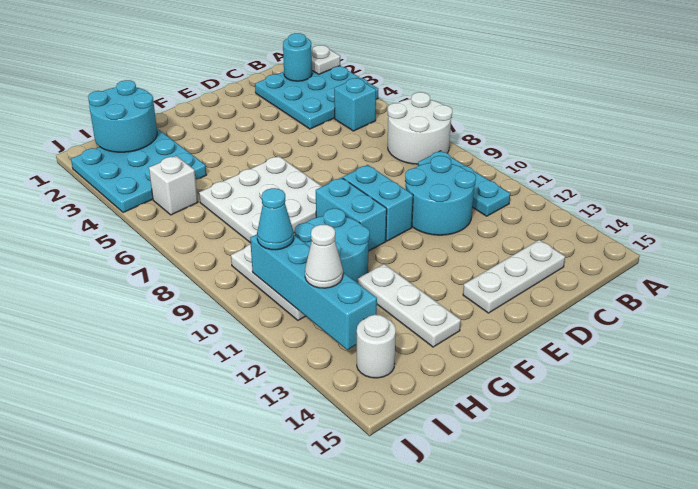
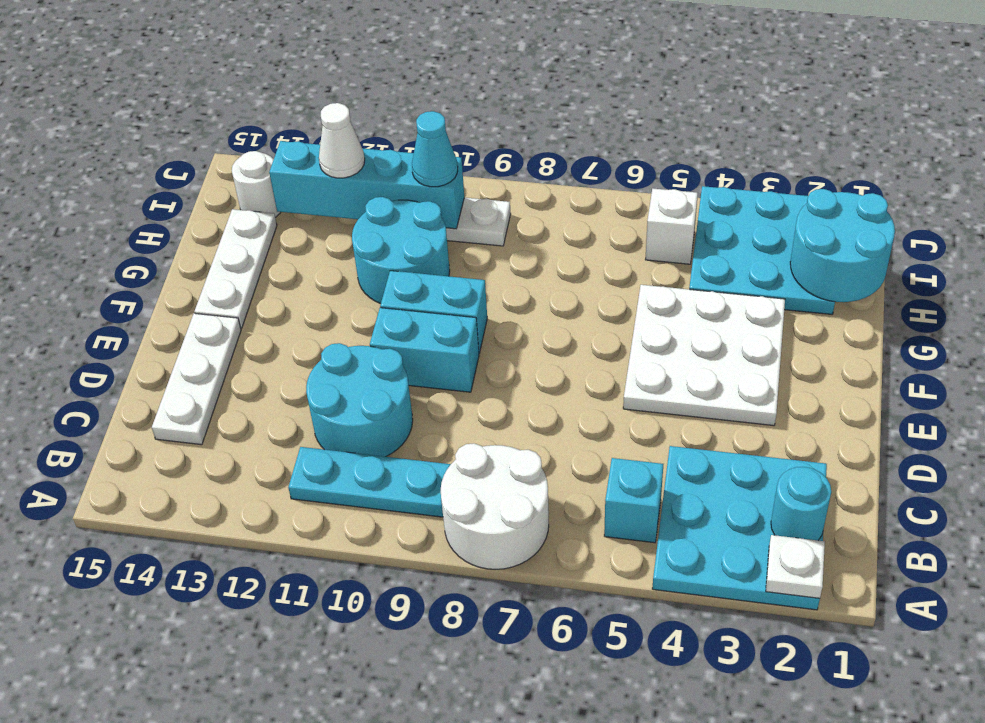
white 3x3 plate [199,156,322,243] -> white 3x3 plate moved to [623,285,785,426]
white 1x3 plate [358,264,461,347] -> white 1x3 plate turned to [194,209,277,328]

